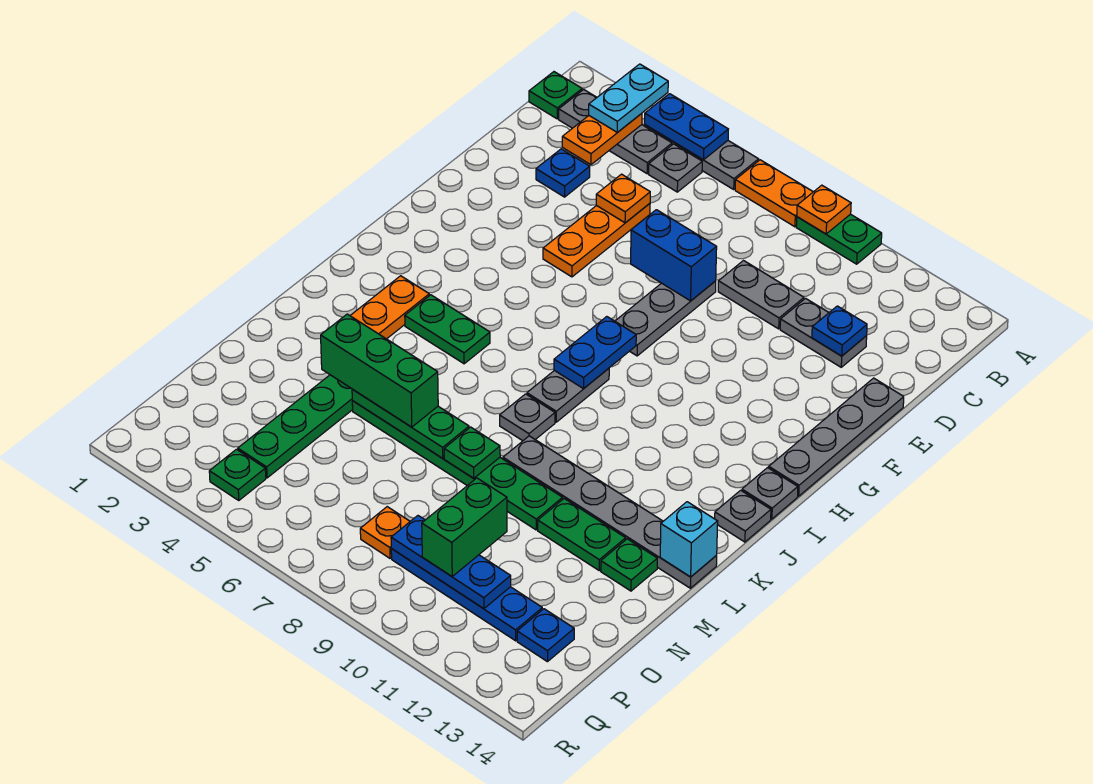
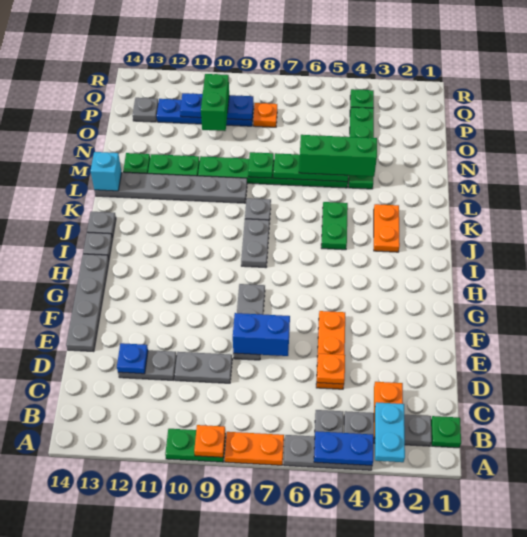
blue 1x1 plate [536,149,590,197] -> none
blue 1x2 plate [554,317,636,389] -> none
green 1x2 plate [405,295,490,364] -> green 1x2 plate turned to [321,202,348,250]
blue 1x1 plate [517,609,574,662] -> grey 1x1 plate [133,98,159,122]

